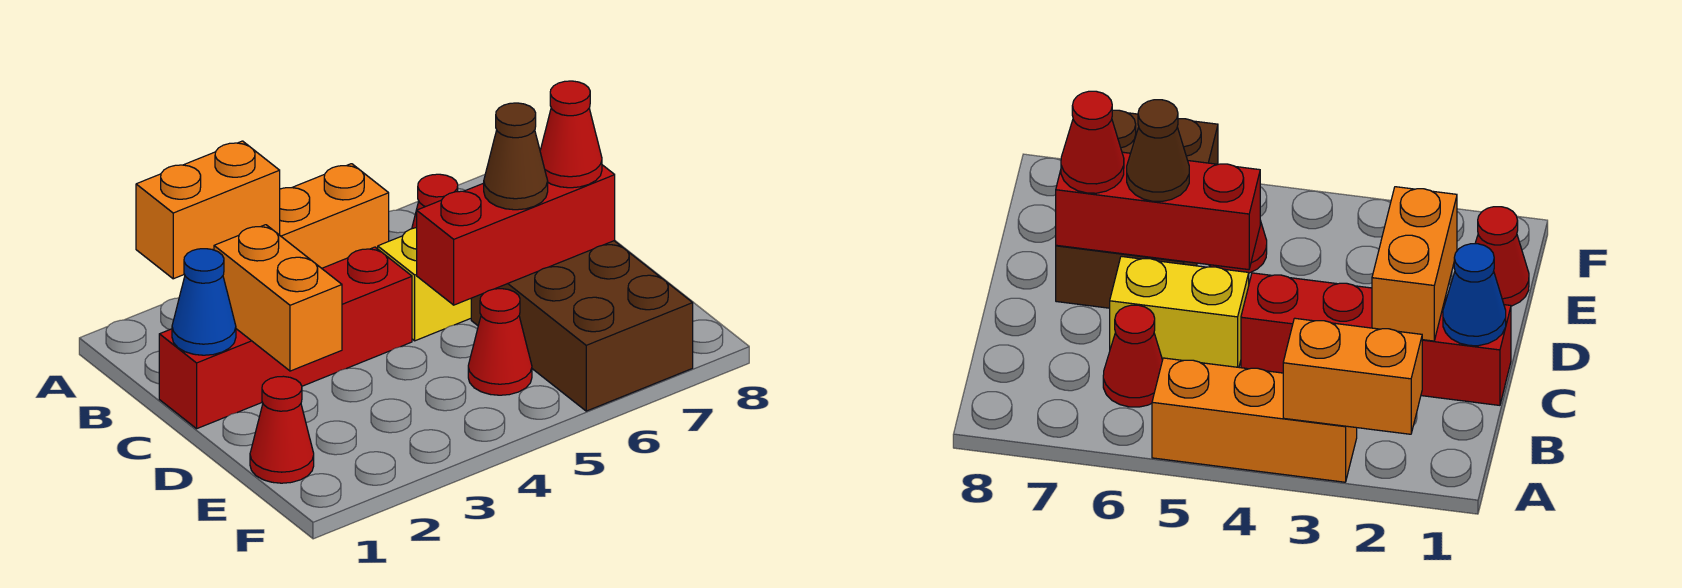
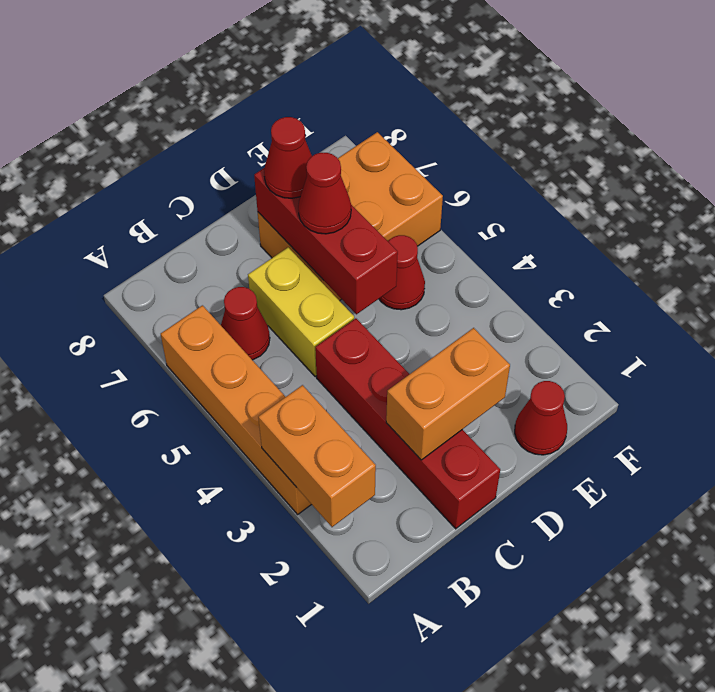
orange 1x3 brick [280,164,389,268] -> orange 1x4 brick [161,305,312,514]
blue 1x1 cone [172,249,236,355] -> none
brown 2x3 brick [471,241,693,411] -> orange 2x3 brick [258,132,443,301]
brown 1x1 cone [484,103,548,210] -> red 1x1 cone [298,153,351,234]

